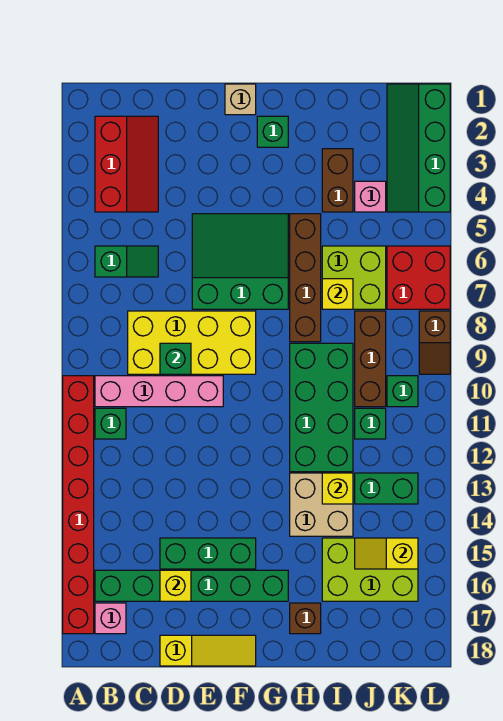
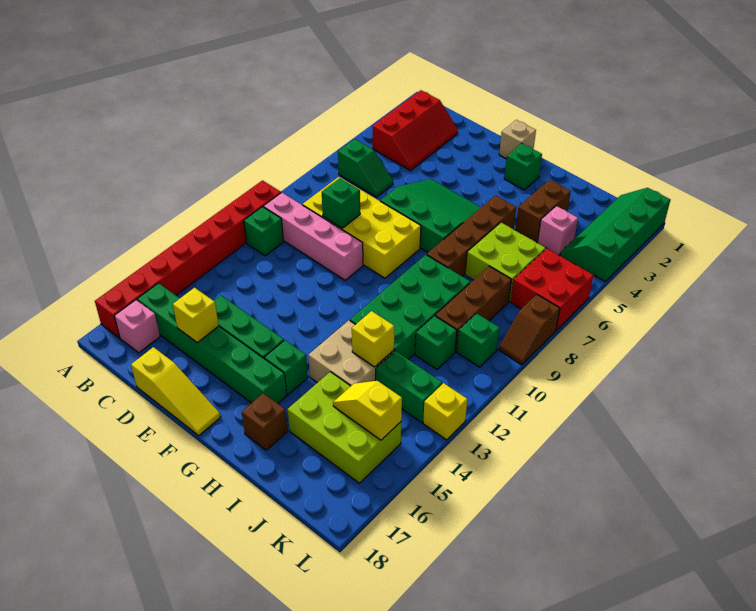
none -> green 1x1 brick [264,340,308,395]
yellow 1x1 brick [322,279,353,309] -> yellow 1x1 brick moved to [423,383,467,440]

